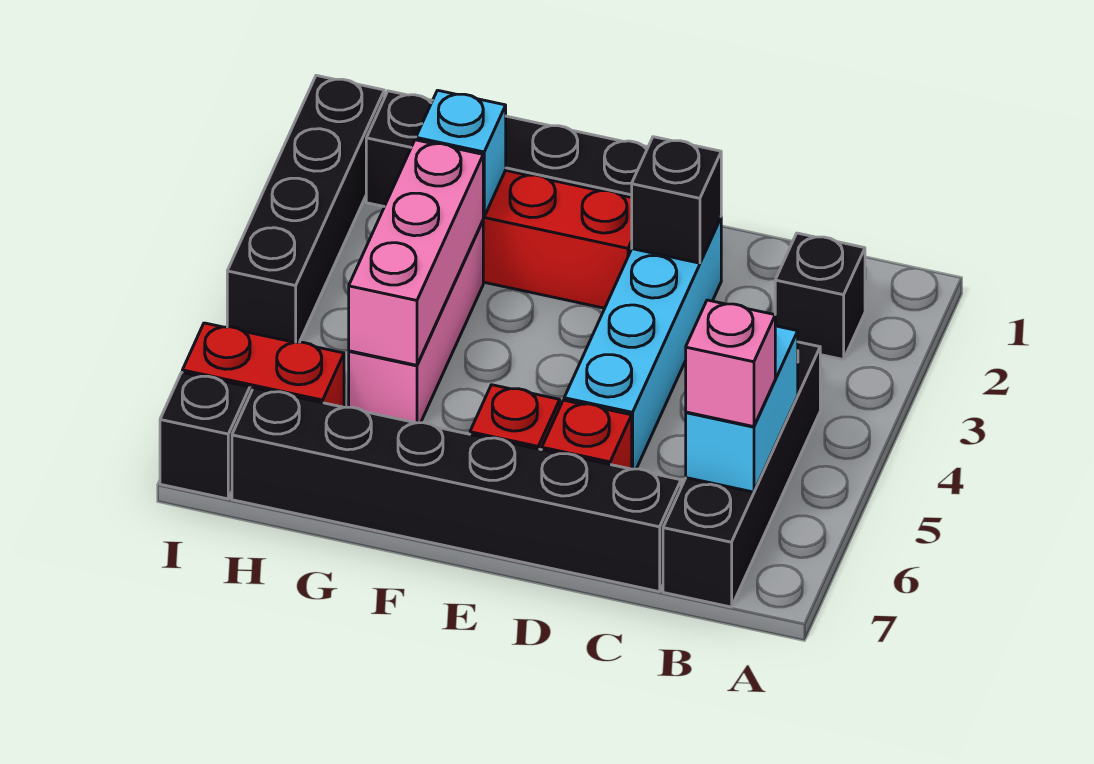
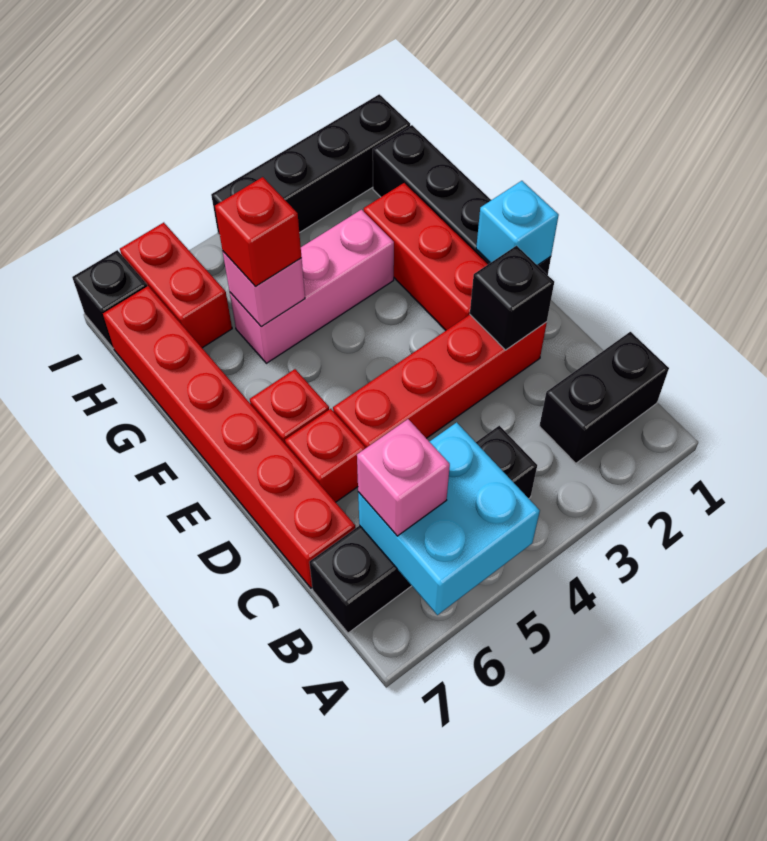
black 1x1 brick [775,233,865,360] -> black 1x2 brick [539,332,669,463]
cyan 1x2 brick [686,326,798,492] -> cyan 2x2 brick [358,422,540,615]
black 1x6 brick [232,388,681,592] -> red 1x6 brick [103,286,355,588]
cyan 1x4 brick [564,218,721,469] -> red 1x4 brick [333,315,547,448]
cyan 1x1 brick [416,90,506,217] -> cyan 1x1 brick moved to [476,181,559,265]
pink 1x3 brick [349,140,483,365] -> pink 1x1 brick [223,252,305,327]
none -> red 1x1 brick [215,177,302,286]

